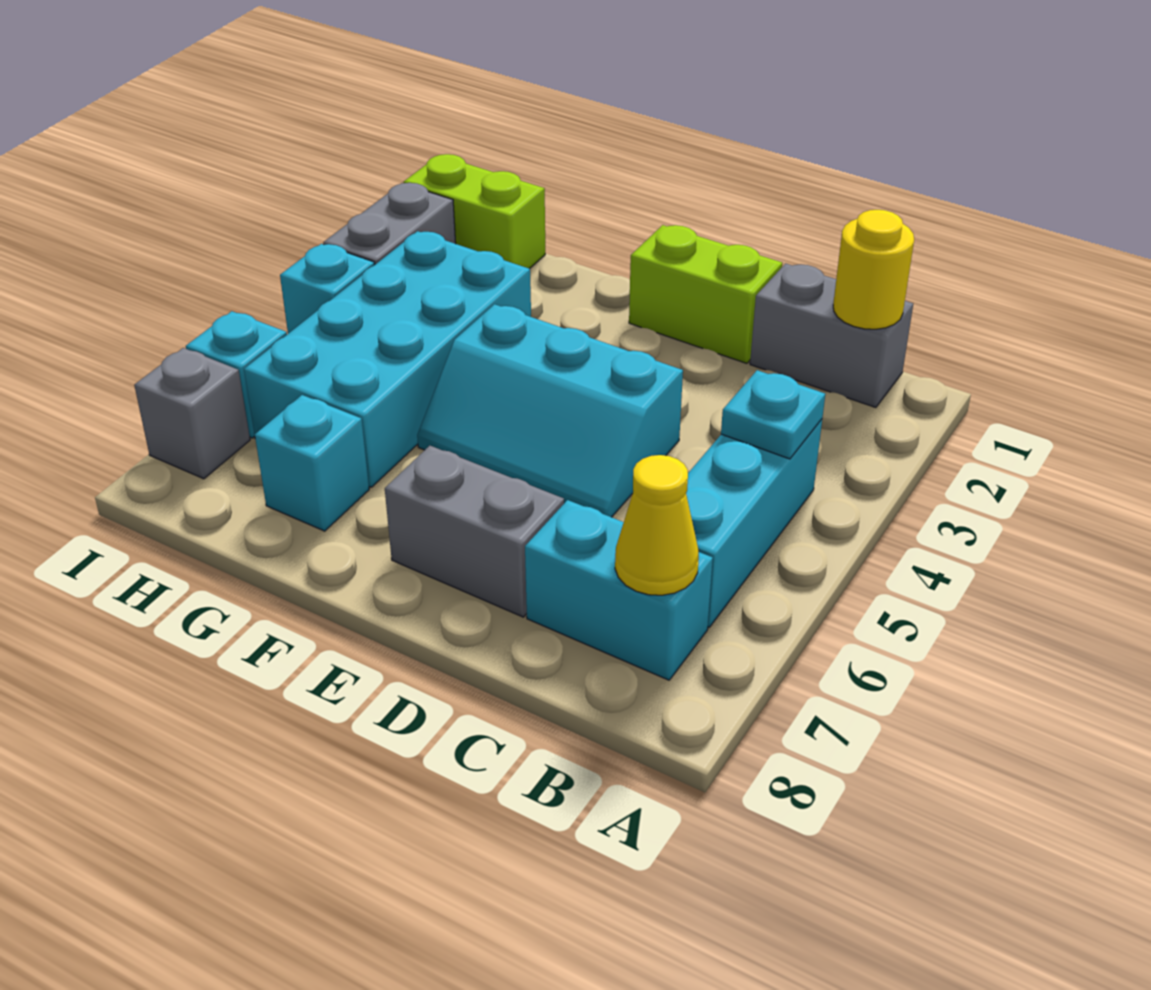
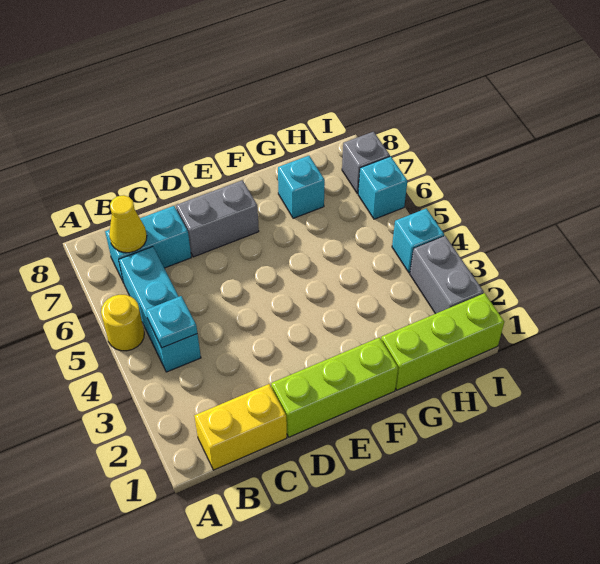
grey 1x2 brick [750,264,913,408] -> yellow 1x2 brick [194,384,287,470]
yellow 1x1 round brick [833,210,914,329] -> yellow 1x1 round brick moved to [101,295,144,351]
lime 1x2 brick [629,225,782,363] -> lime 1x3 brick [271,337,398,437]
cyan 2x3 slope [417,304,683,517] -> none
cyan 2x4 brick [244,231,531,487] -> none
lime 1x2 brick [403,154,545,269] -> lime 1x3 brick [381,293,504,390]

